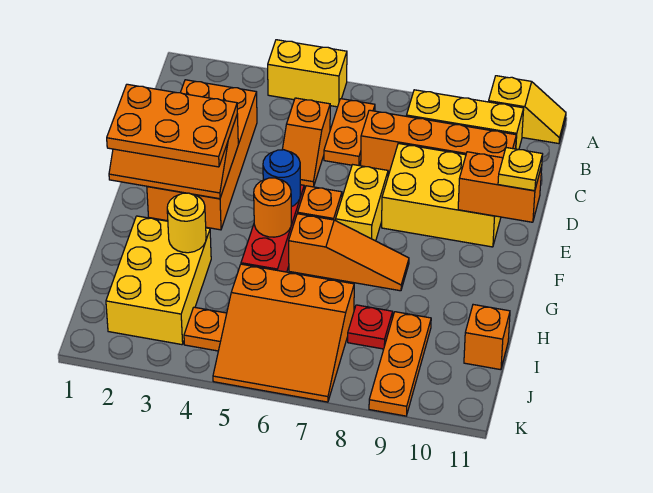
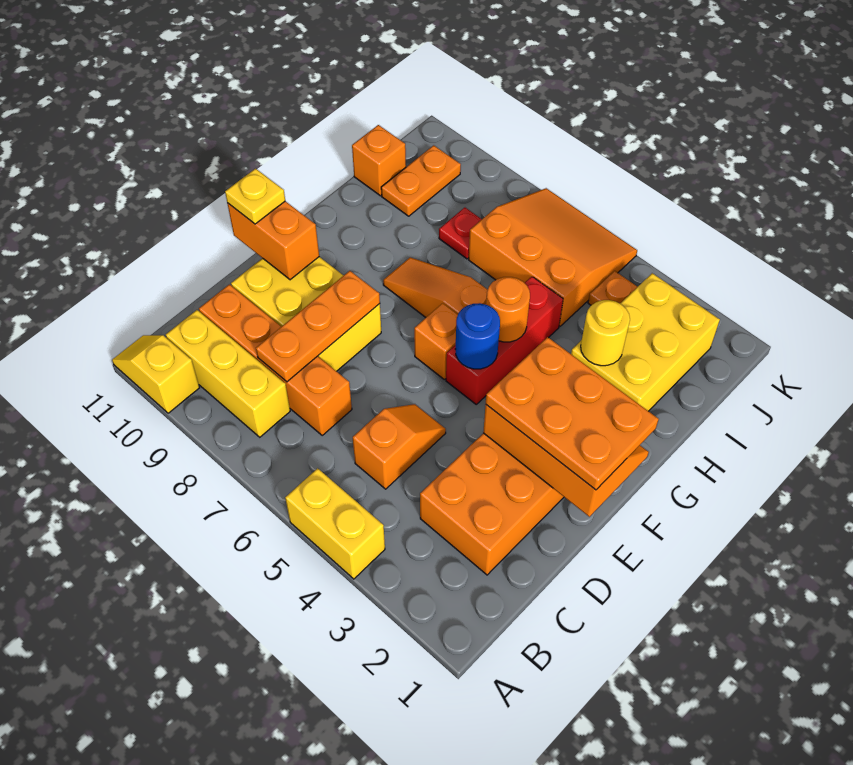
orange 1x2 plate [324,99,375,165] -> orange 1x2 plate moved to [381,145,461,216]
yellow 1x2 brick [336,165,388,241] -> none
orange 1x3 plate [369,312,431,416] -> orange 1x3 plate moved to [256,271,380,382]

